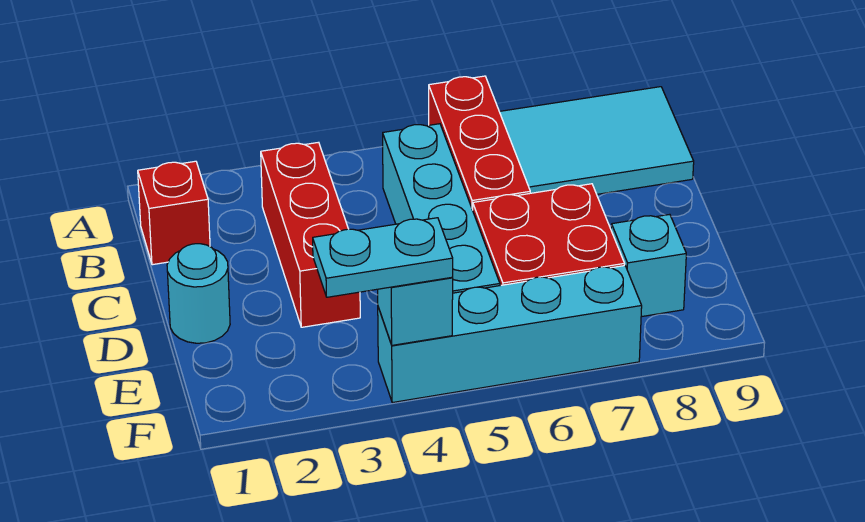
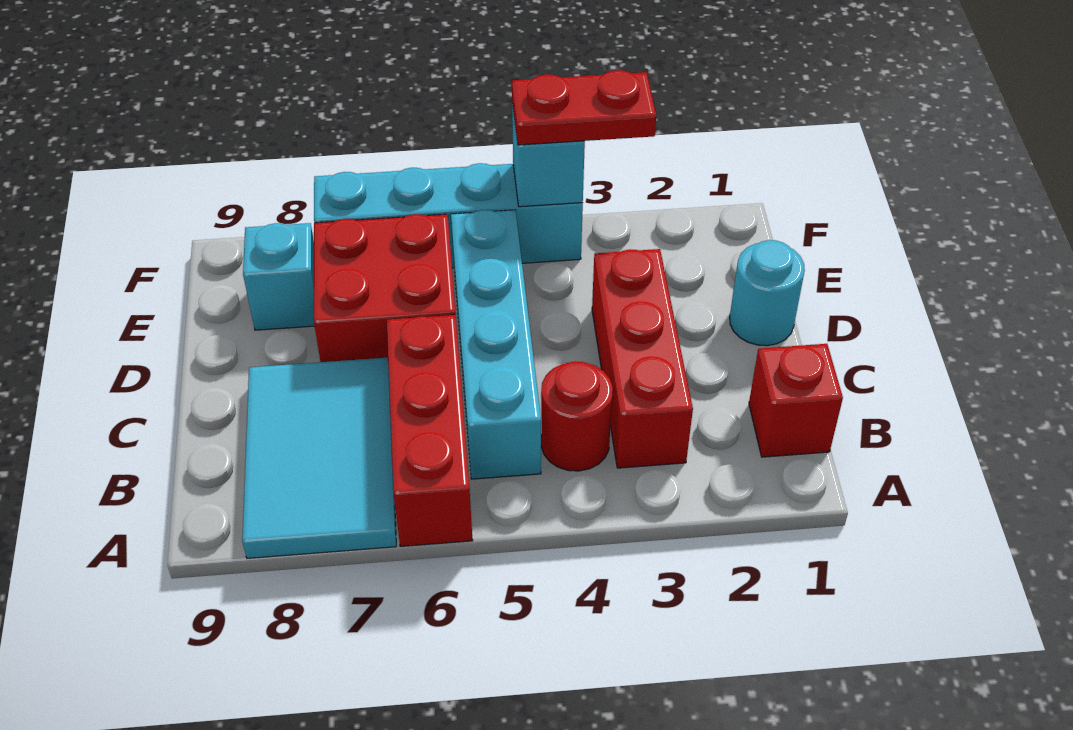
cyan 2x3 tile [499,87,694,194] -> cyan 2x3 tile turned to [242,358,396,558]
none -> red 1x1 round brick [541,361,613,471]
cyan 1x2 plate [313,218,453,297] -> red 1x2 plate [512,70,656,145]

